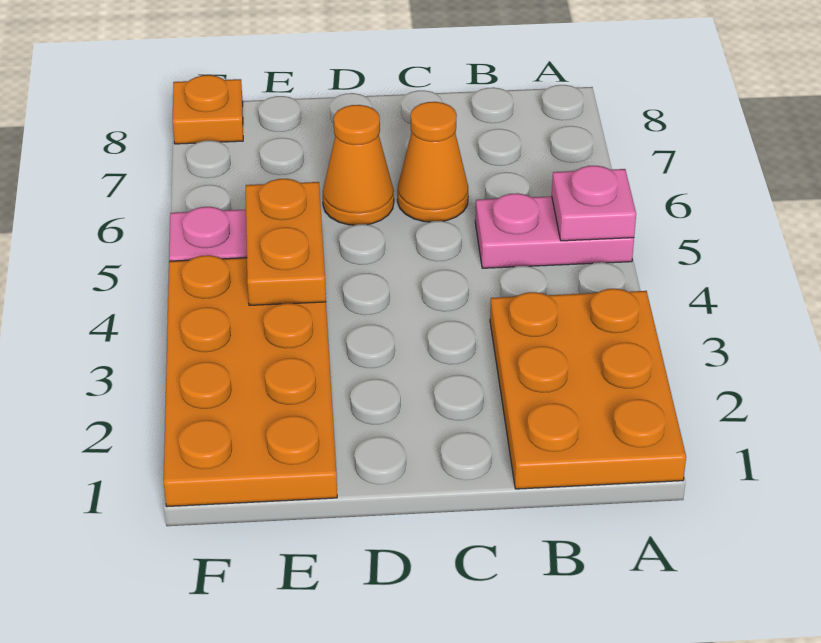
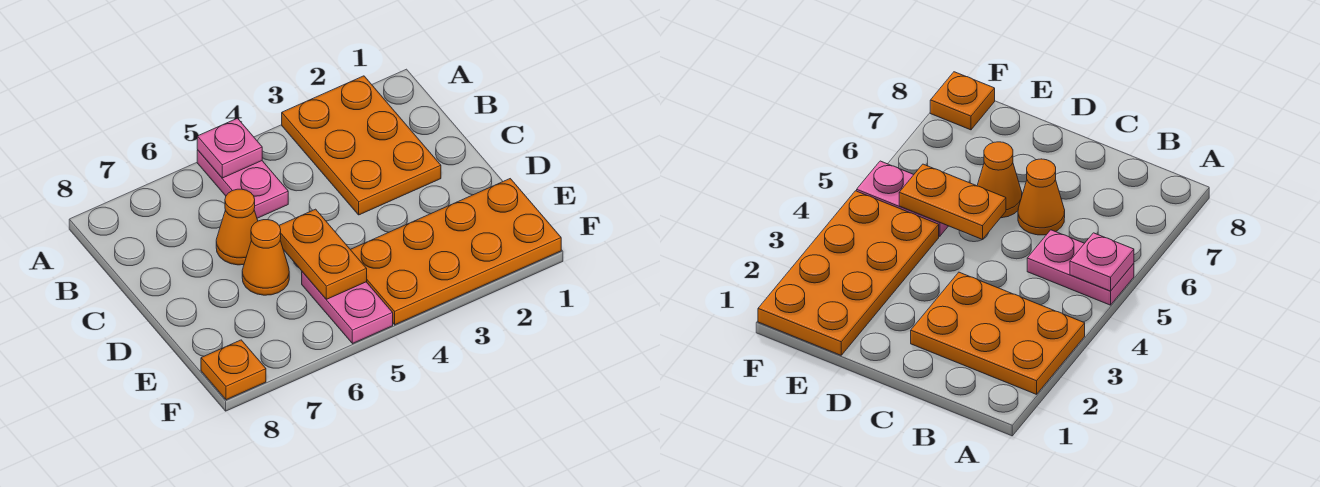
orange 2x3 plate [490,289,686,489] -> orange 2x3 plate turned to [282,76,441,215]
orange 1x2 plate [246,179,326,305] -> orange 1x2 plate turned to [279,209,367,299]

